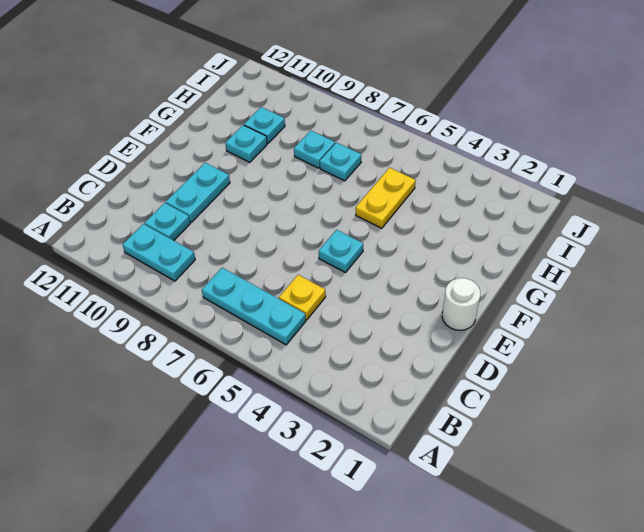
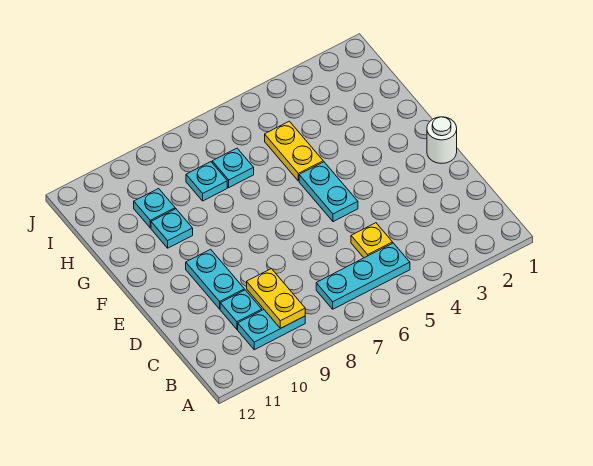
none -> yellow 1x2 plate [247,269,305,329]
cyan 1x1 plate [319,230,363,273] -> cyan 1x2 plate [299,162,358,222]

